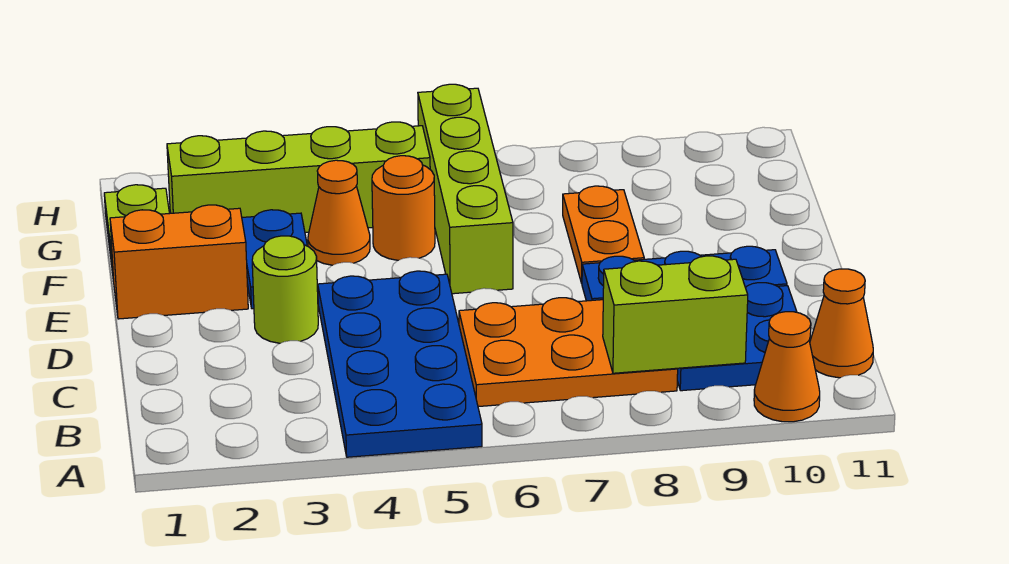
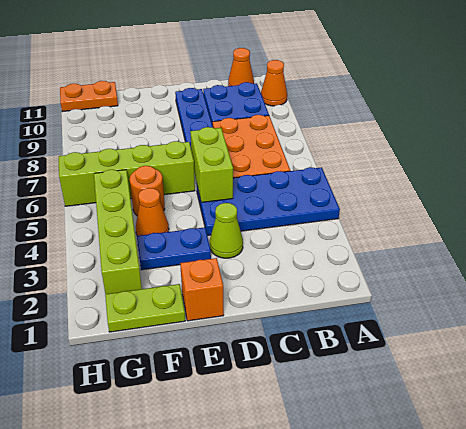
lime 1x2 brick [603,256,748,373] -> lime 1x2 brick moved to [190,127,233,202]
lime 1x1 round brick [252,236,318,343] -> lime 1x1 cone [210,203,243,258]
orange 1x2 brick [110,205,248,319] -> orange 1x1 brick [180,258,224,321]
orange 1x2 plate [563,186,644,283] -> orange 1x2 plate moved to [60,81,118,112]

